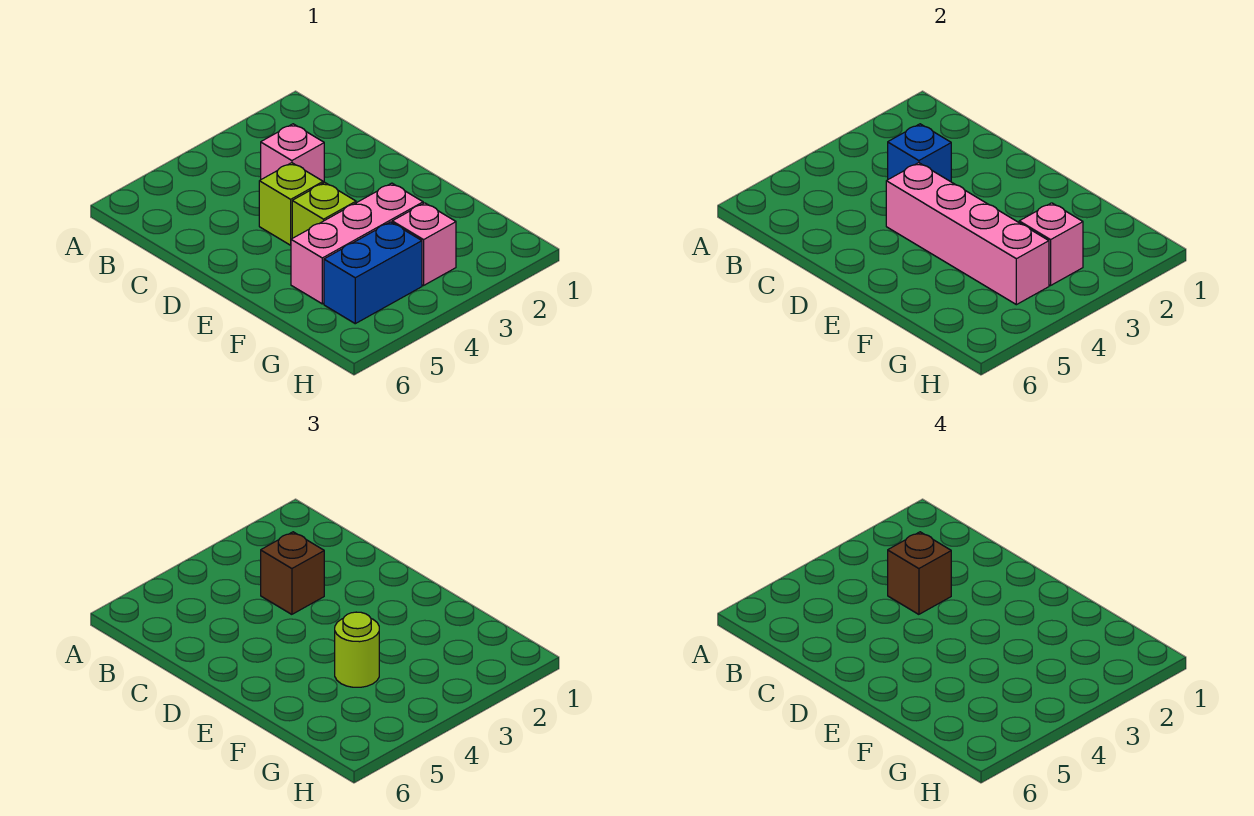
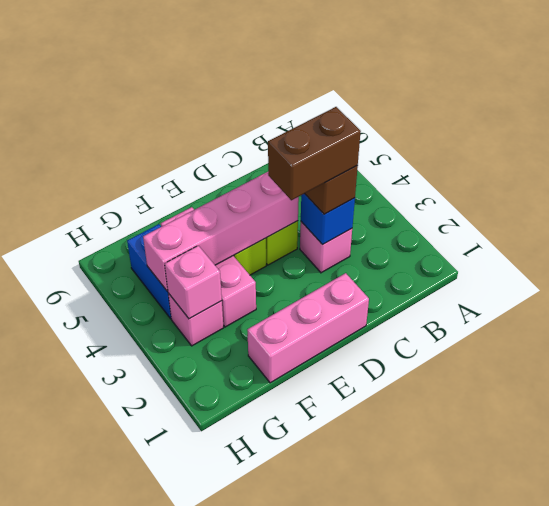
brown 1x1 brick [888,532,951,614] -> brown 1x2 brick [268,107,361,200]
none -> pink 1x3 brick [247,273,369,383]
lime 1x1 round brick [335,612,379,687] -> none

